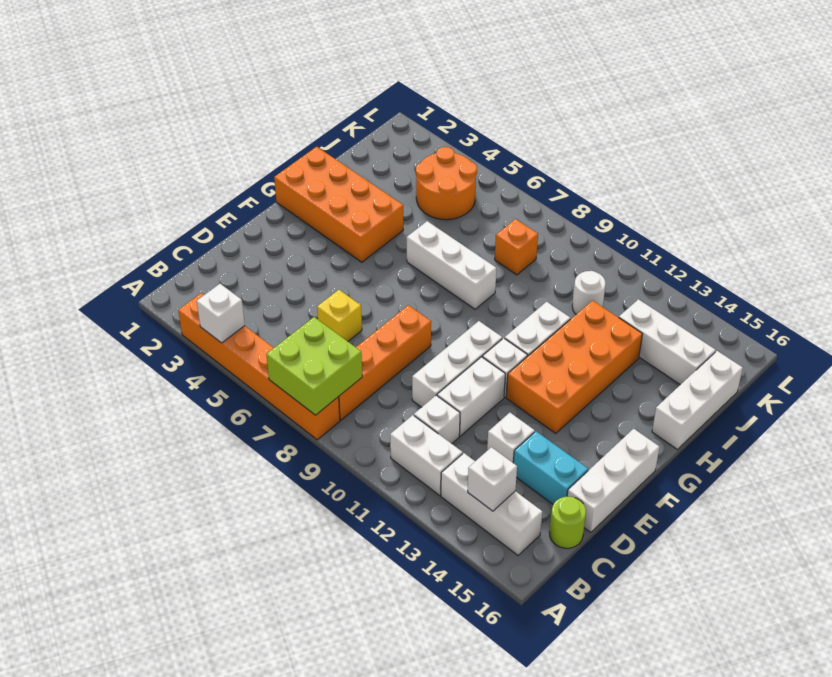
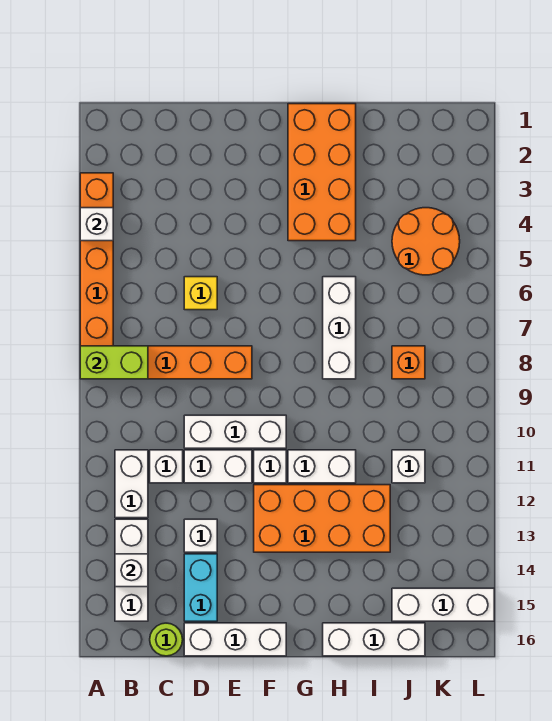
lime 2x2 brick [266,317,362,415] -> lime 1x2 brick [80,346,148,379]
white 1x1 round brick [572,271,606,314] -> white 1x1 brick [392,450,425,483]
white 1x3 brick [619,299,716,385] -> white 1x3 brick turned to [392,588,494,621]

